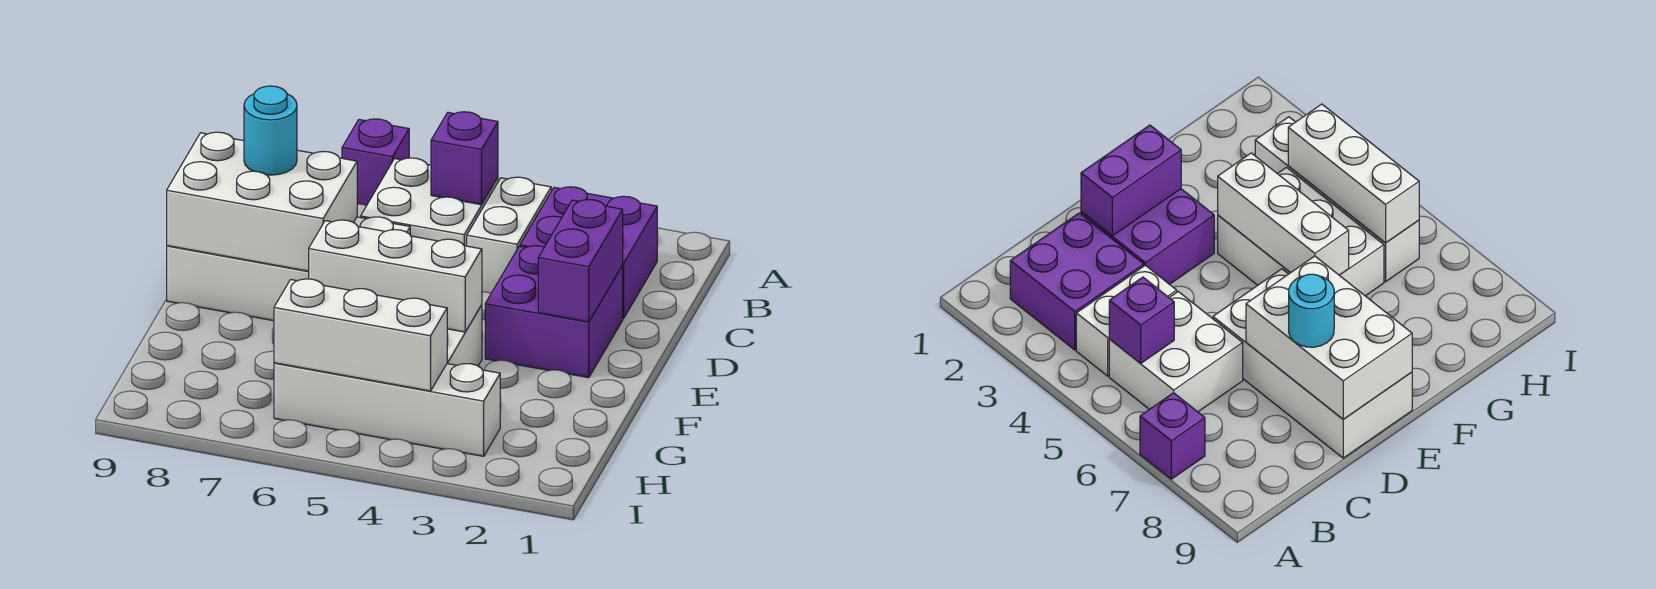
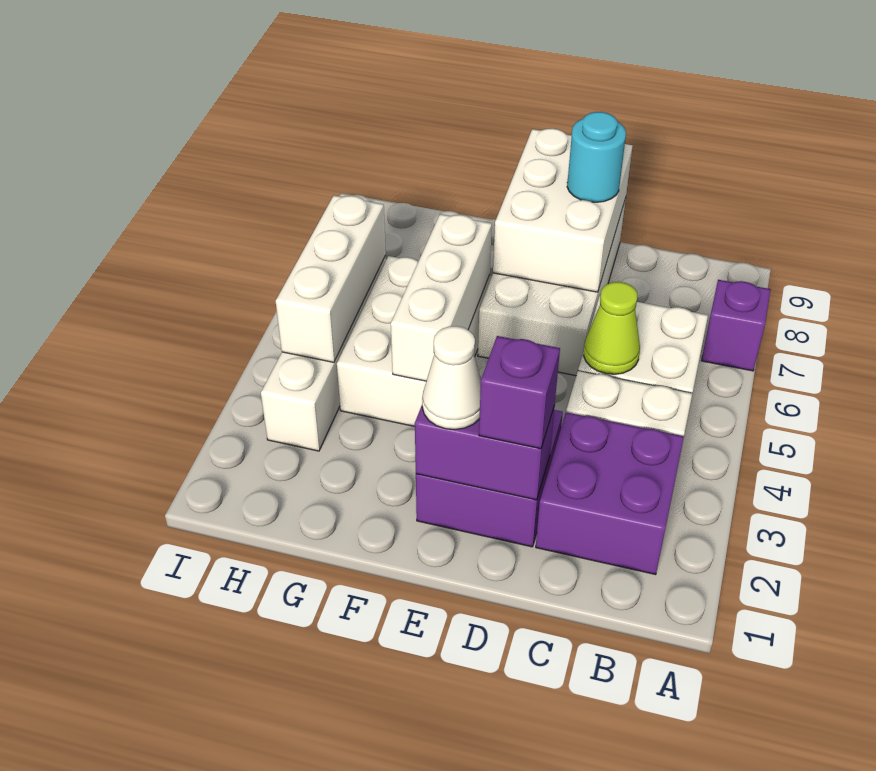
purple 1x1 brick [431,112,498,205] -> purple 1x1 brick moved to [479,336,560,449]
none -> lime 1x1 cone [584,282,640,374]
none -> white 1x1 cone [422,326,481,430]

